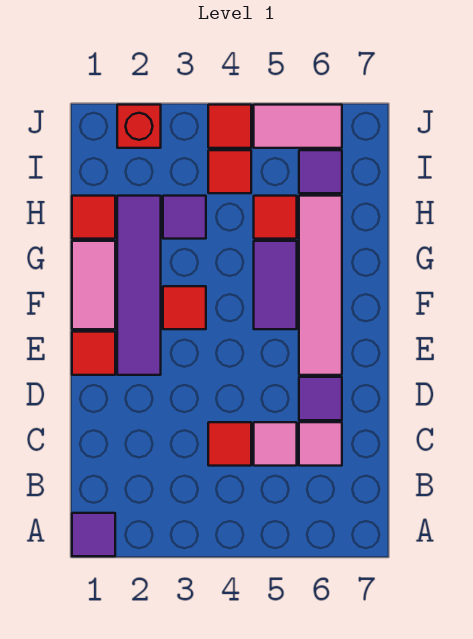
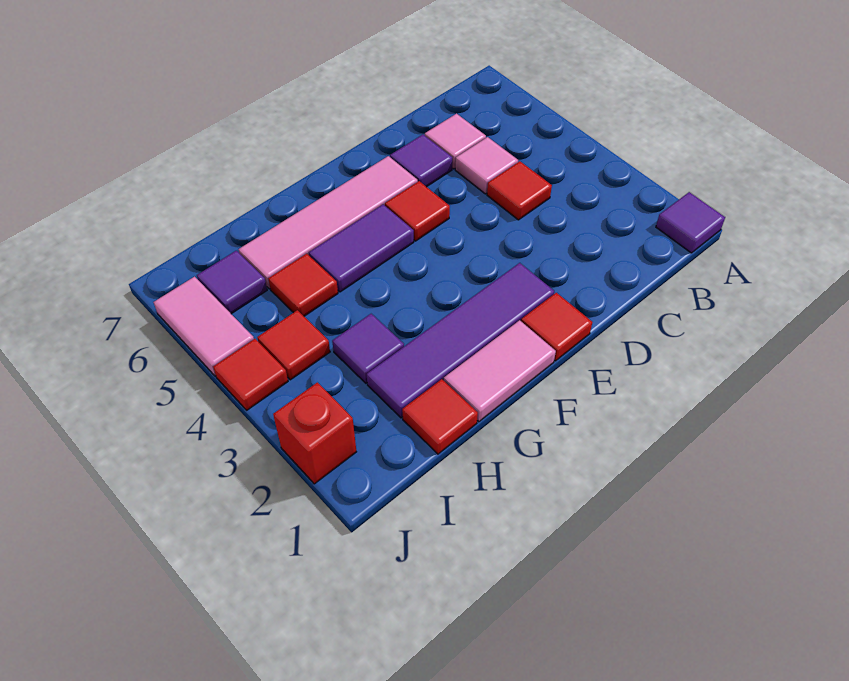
red 1x1 tile [163,286,206,329] -> red 1x1 tile moved to [385,181,450,241]

